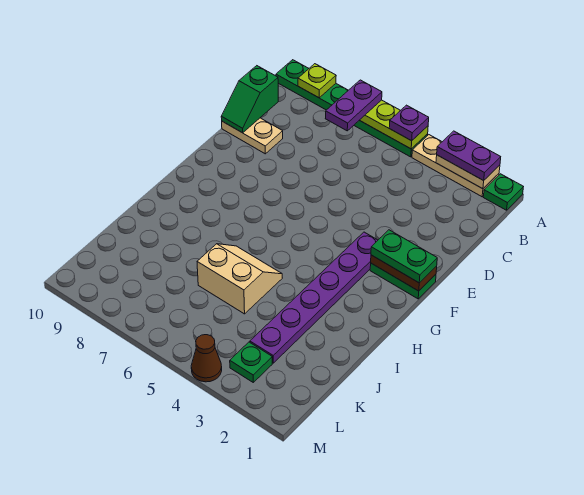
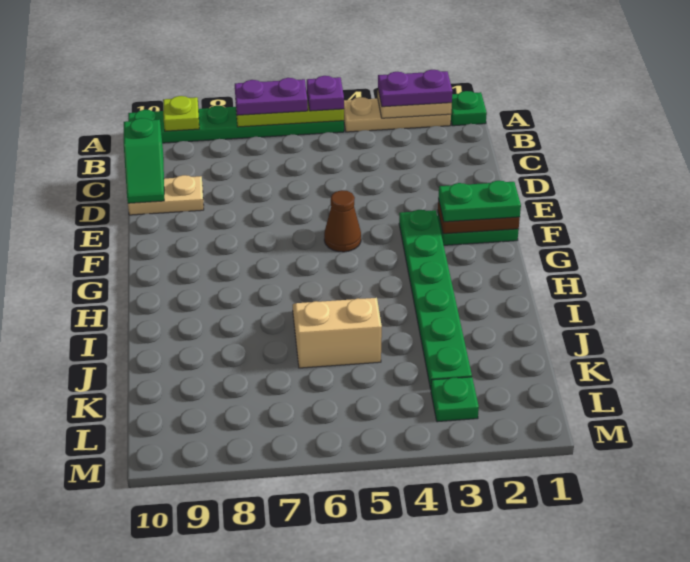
purple 1x2 plate [325,80,382,131] -> purple 1x2 plate turned to [235,78,308,115]
purple 1x6 plate [250,232,378,363] -> green 1x6 plate [399,210,472,389]
brown 1x1 cone [191,335,222,382] -> brown 1x1 cone moved to [324,190,361,252]

